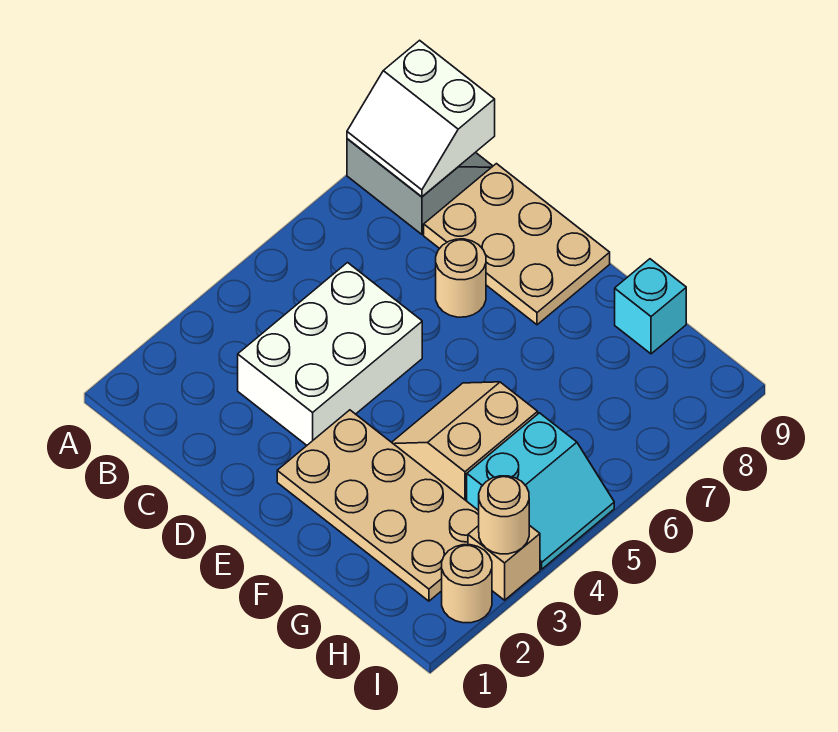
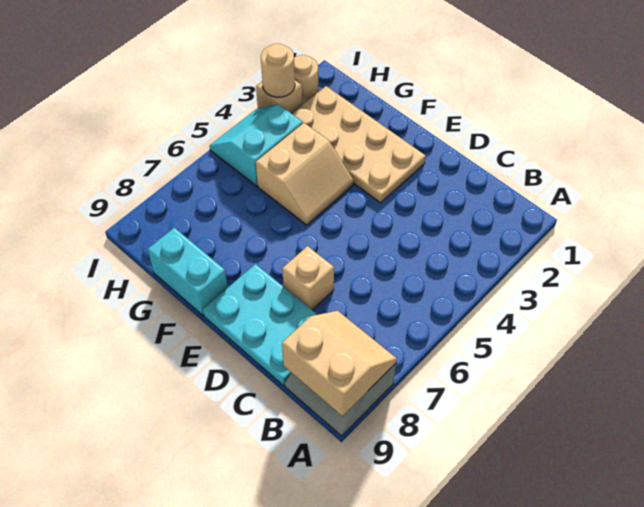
white 2x2 slope [347,40,495,197] -> tan 2x2 slope [282,311,397,416]
white 2x3 brick [238,263,422,445] -> none
tan 2x3 plate [424,164,610,325] -> cyan 2x3 plate [203,264,318,386]
tan 1x1 round brick [436,239,486,317] -> tan 1x1 brick [282,246,334,310]
cyan 1x1 brick [615,259,686,354] -> cyan 1x2 brick [148,228,228,315]

